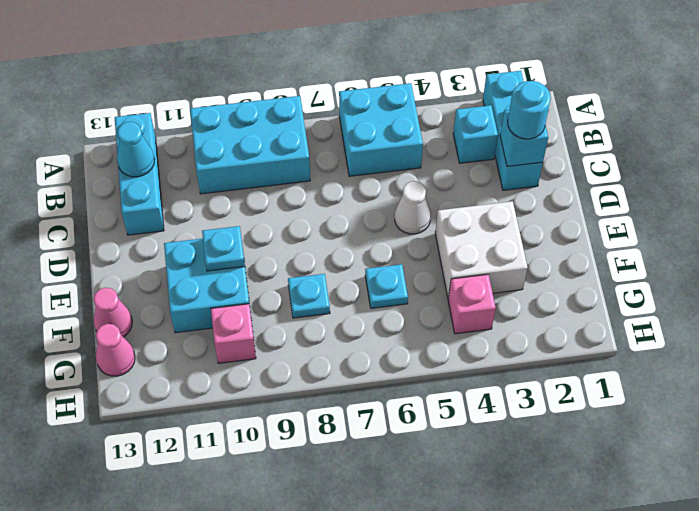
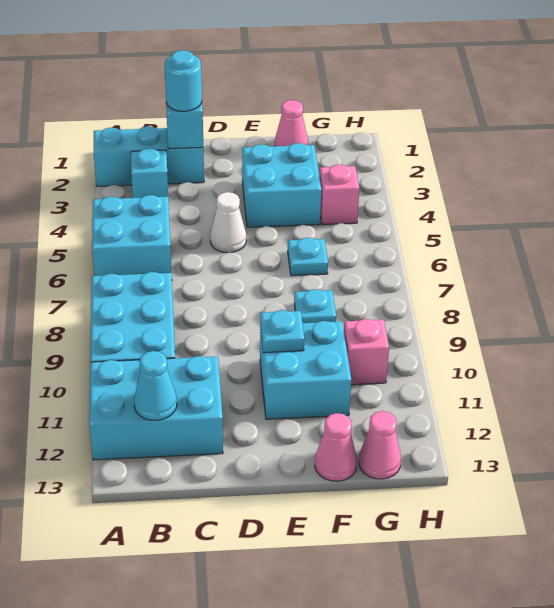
cyan 1x3 brick [115,113,164,235] -> cyan 2x3 brick [89,356,223,460]
white 2x2 brick [435,201,528,298] -> cyan 2x2 brick [242,143,321,227]
none -> pink 1x1 cone [275,100,308,146]

